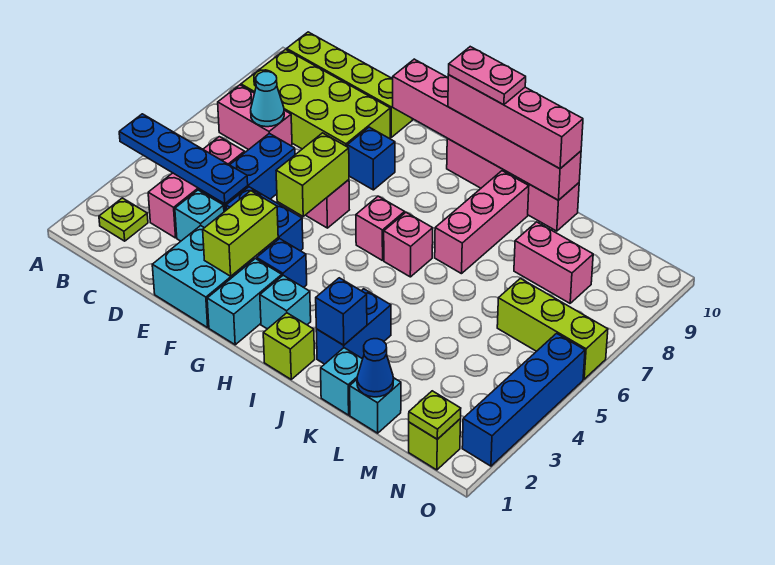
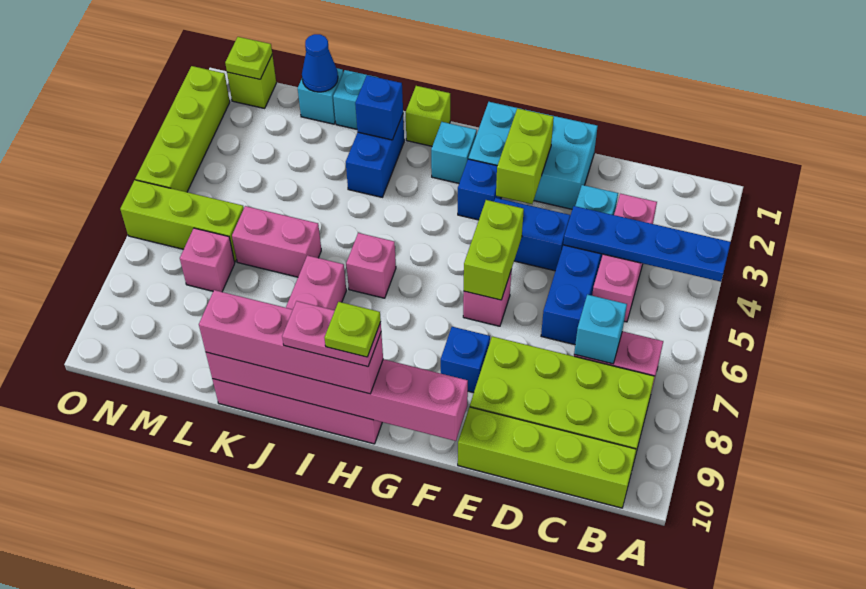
lime 1x1 plate [99,198,148,241] -> lime 1x1 plate moved to [324,302,381,357]
cyan 1x1 cone [251,72,284,127] -> cyan 1x1 brick [574,295,627,364]
pink 1x1 brick [356,196,405,261] -> pink 1x1 brick moved to [180,228,235,292]
pink 1x2 brick [514,222,593,303] -> pink 1x2 brick moved to [232,206,321,277]
blue 1x4 brick [462,333,585,466] -> lime 1x4 brick [135,66,230,192]

